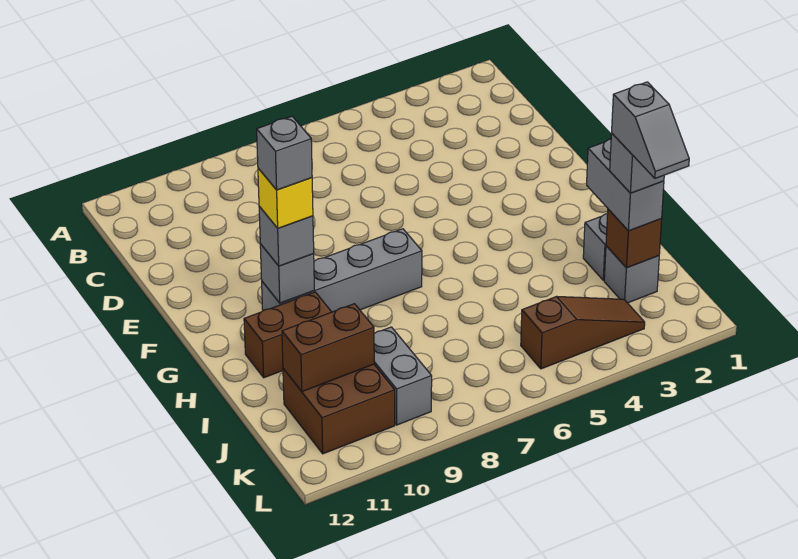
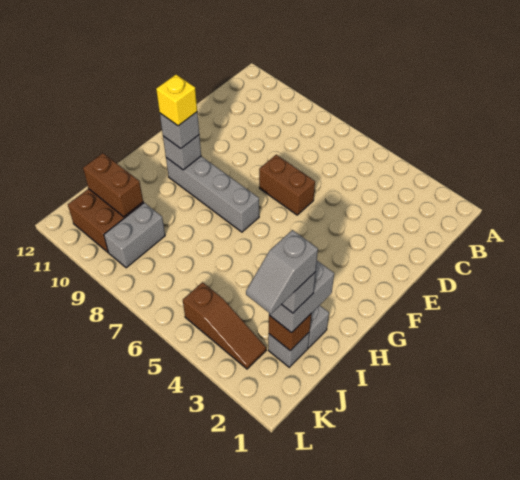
grey 1x1 brick [257,116,312,190] -> none
brown 1x2 brick [244,292,331,378] -> brown 1x2 brick moved to [259,155,315,215]

